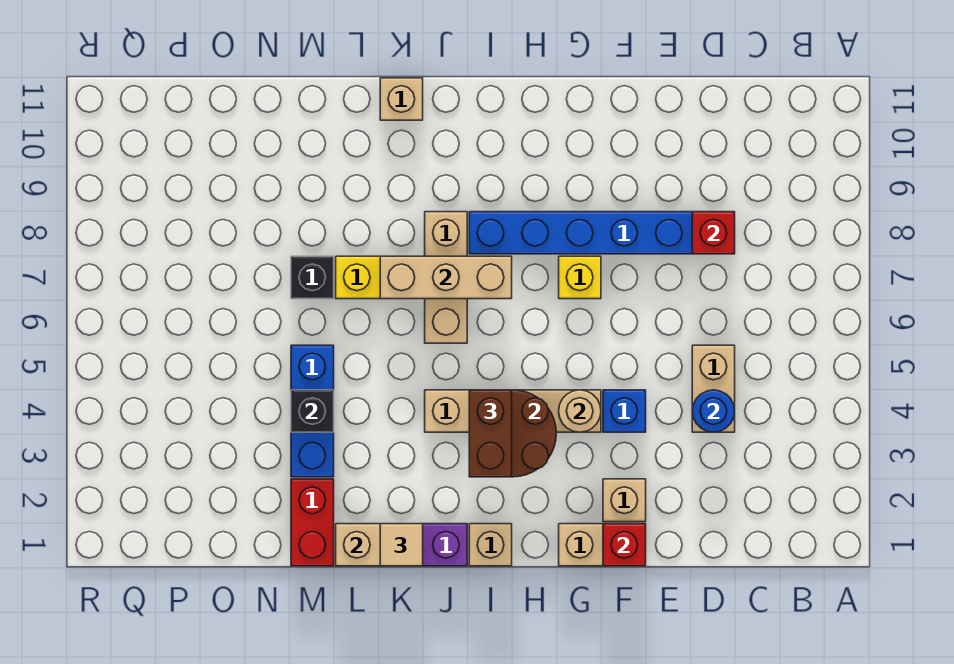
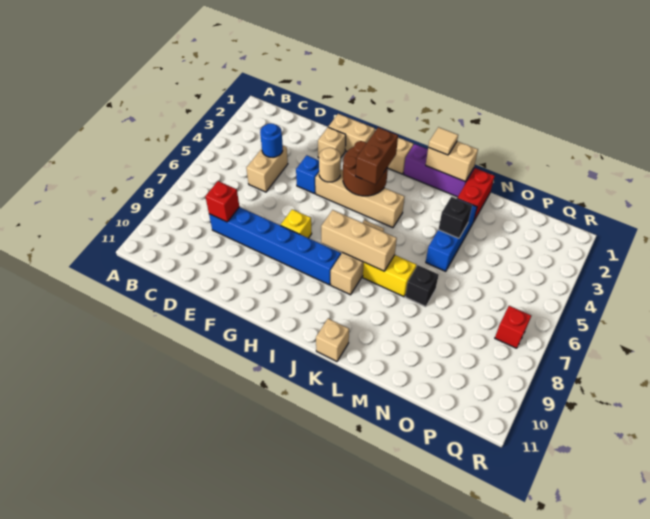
red 1x1 brick [603,524,646,566] -> red 1x1 brick moved to [495,306,531,348]

